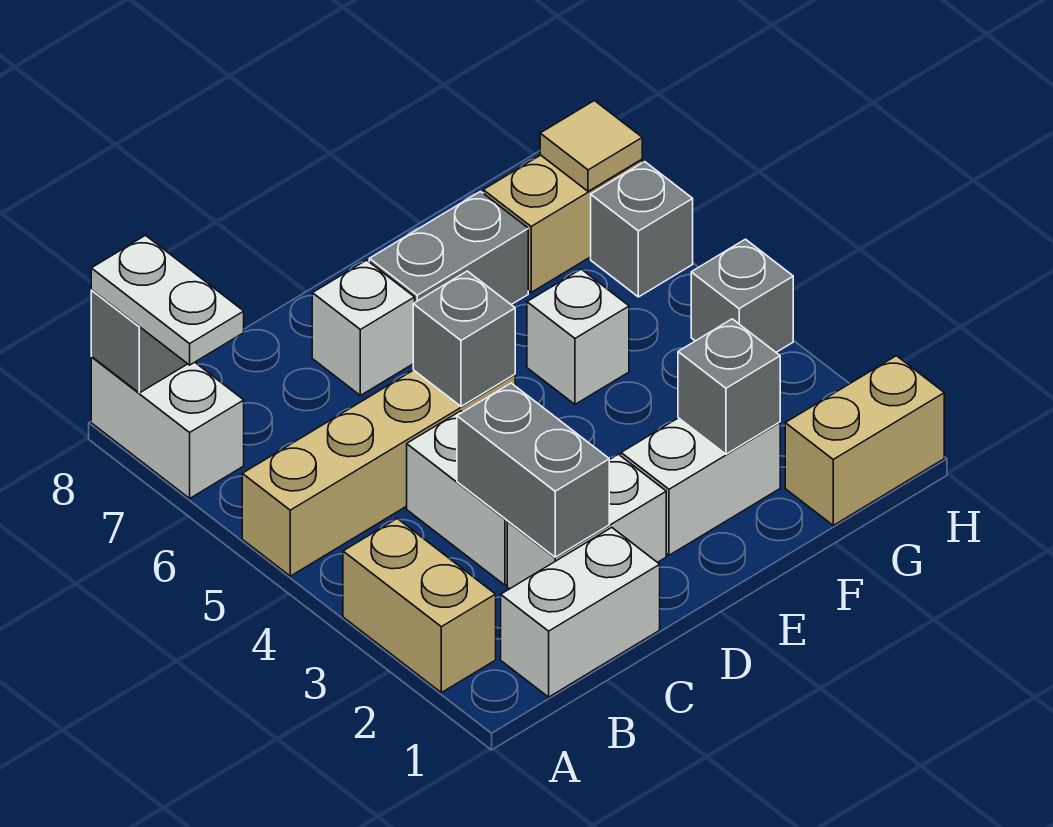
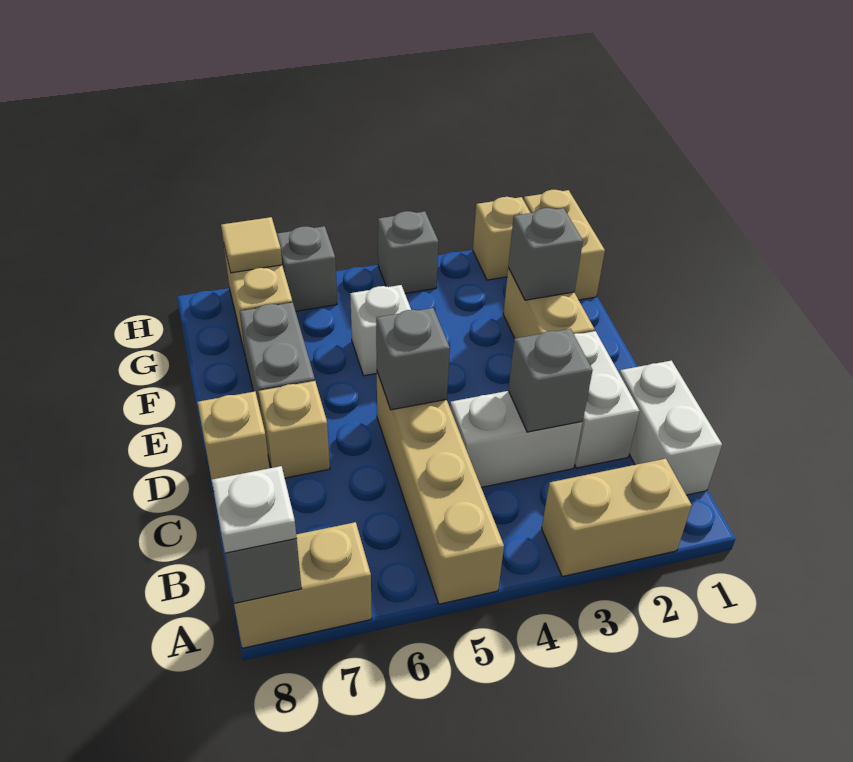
white 1x2 brick [91,357,244,498] -> tan 1x2 brick [234,522,372,648]
white 1x2 plate [91,235,244,365] -> white 1x1 plate [211,466,297,553]
grey 1x2 brick [457,383,609,557] -> grey 1x1 brick [508,329,593,432]
white 1x1 brick [312,260,415,395] -> tan 1x1 brick [258,381,330,478]
none -> tan 1x1 brick [197,392,269,479]
white 1x2 brick [621,418,780,555] -> tan 1x2 brick [503,268,595,338]
none -> tan 1x1 brick [473,197,530,280]

